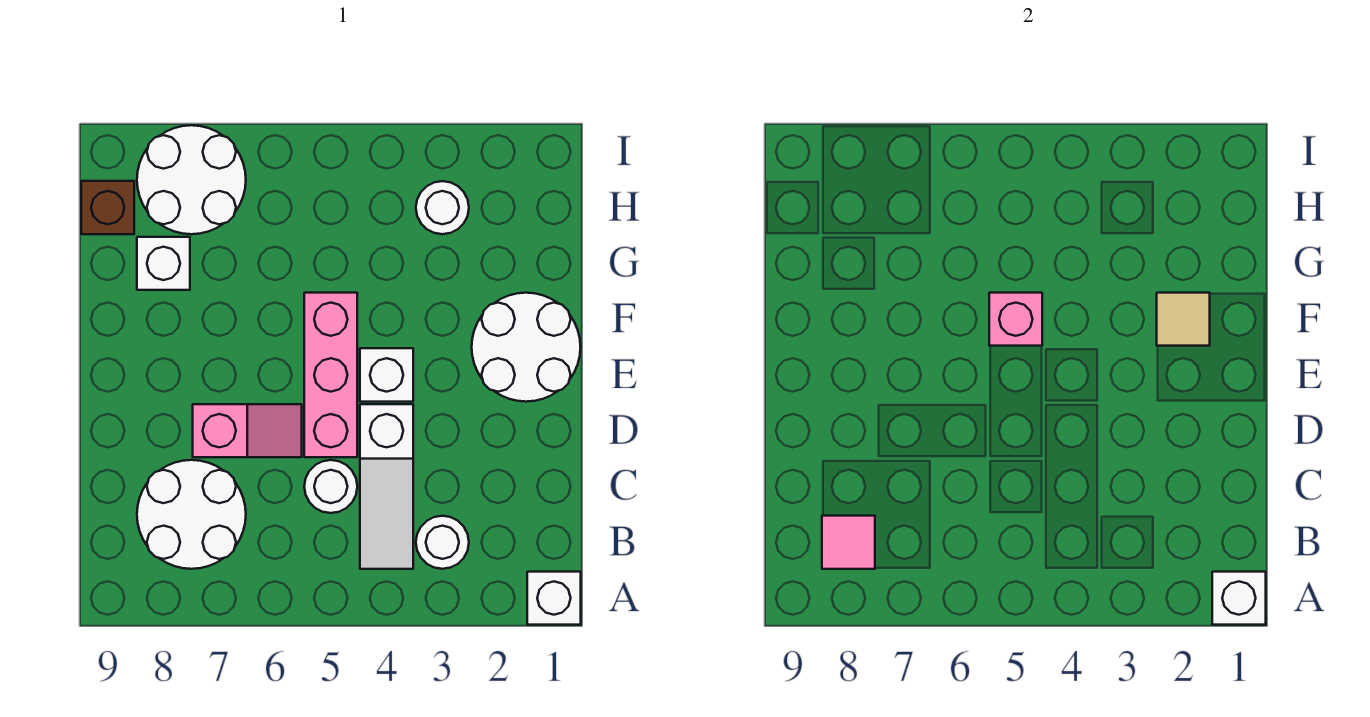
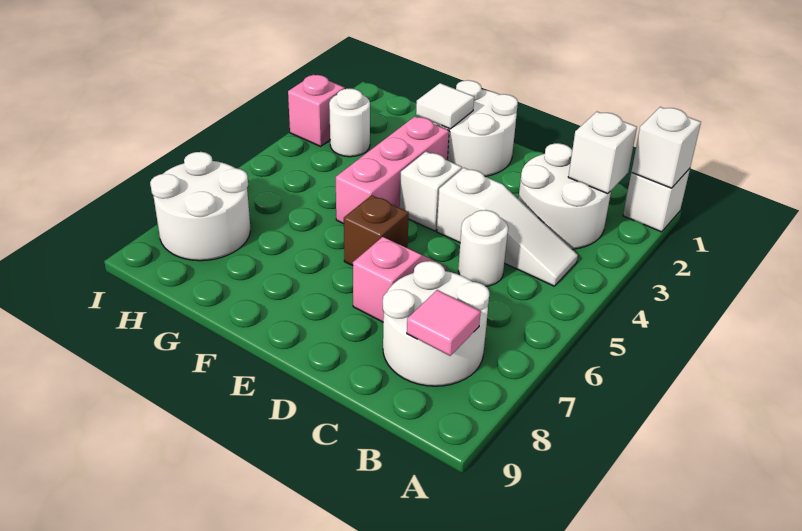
white 1x1 round brick [416,516,469,569] -> white 2x2 round brick [518,143,611,249]
pink 1x3 brick [304,293,357,457] -> pink 1x3 brick turned to [336,116,449,224]
tan 1x1 tile [1157,293,1210,346] -> white 1x1 tile [416,83,474,129]
pink 1x1 brick [989,293,1042,346] -> pink 1x1 brick moved to [288,75,345,146]
white 1x1 brick [137,237,190,290] -> white 1x1 brick moved to [568,112,637,194]
brown 1x1 brick [81,181,134,234] -> brown 1x1 brick moved to [344,195,409,266]

